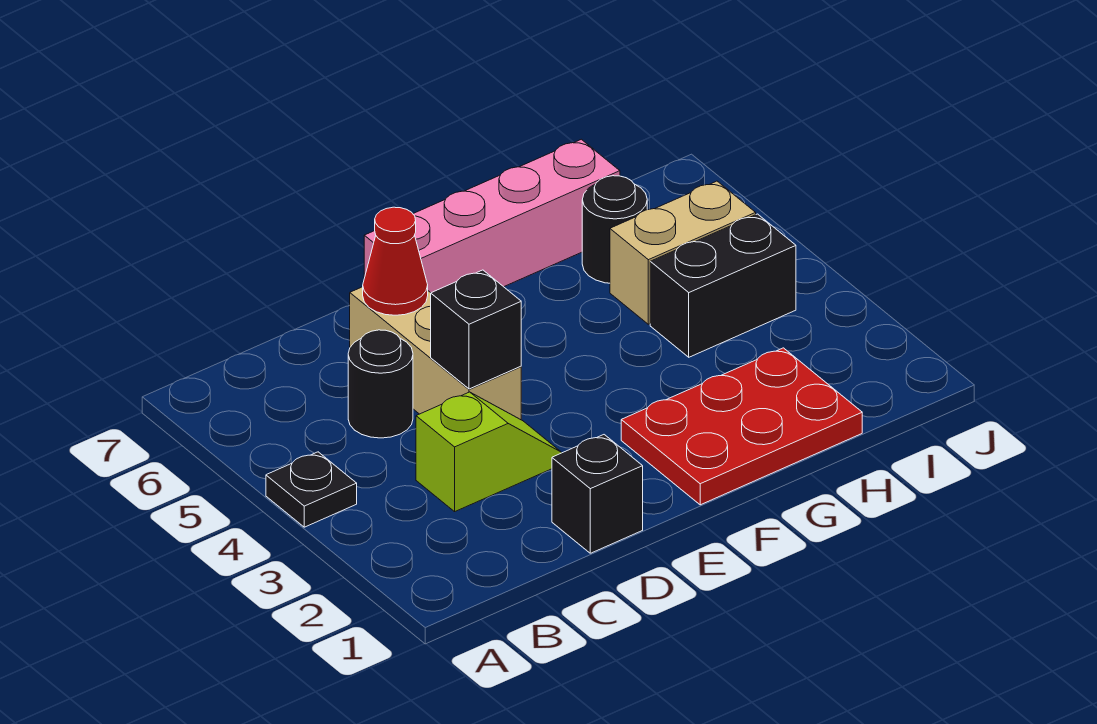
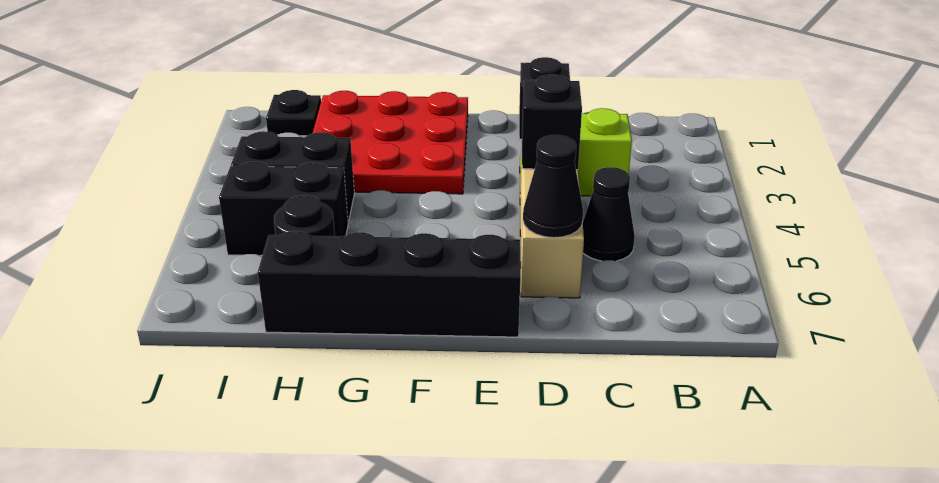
black 1x1 plate [266,452,357,527] -> black 1x1 plate moved to [266,90,321,136]
black 1x1 round brick [348,330,413,438] -> black 1x1 cone [583,167,635,261]
red 1x1 cone [363,207,428,315] -> black 1x1 cone [523,135,583,238]
pink 1x4 brick [364,139,620,293] -> black 1x4 brick [258,231,520,337]
red 2x3 plate [621,348,862,505] -> red 3x3 plate [313,91,468,194]
tan 1x2 brick [610,181,756,324] -> black 1x2 brick [219,162,348,255]

